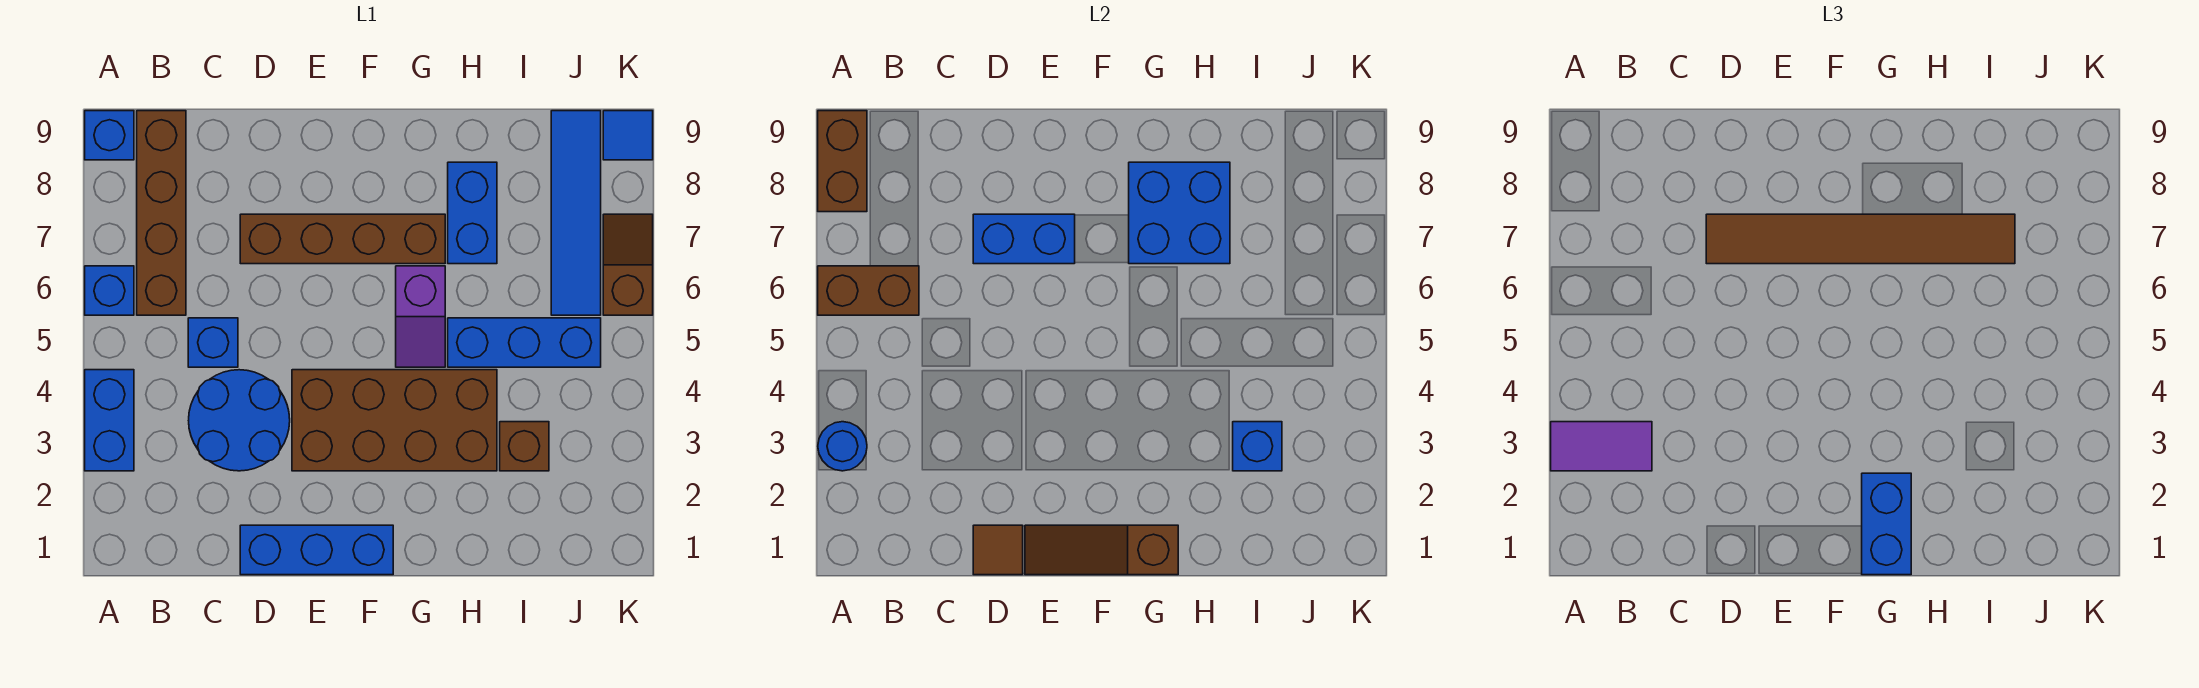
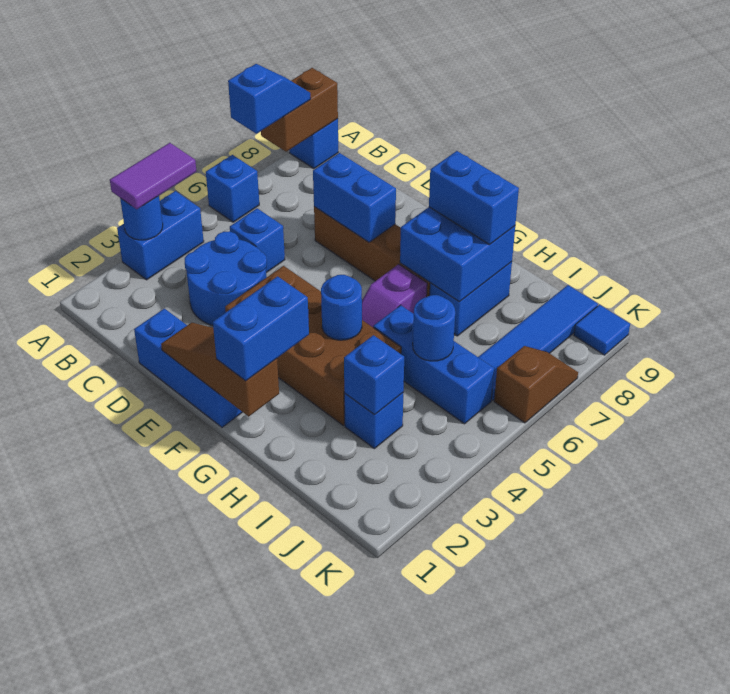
purple 1x2 tile [1551,422,1652,471] -> purple 1x2 tile turned to [110,143,197,209]
brown 1x2 brick [818,266,919,315] -> none
none -> blue 1x2 slope [228,64,311,134]
brown 1x4 brick [137,111,186,315] -> none
brown 1x1 tile [973,525,1023,575] -> none
brown 1x6 tile [1706,214,2015,264] -> none
none -> blue 1x1 round brick [321,275,362,340]
none -> blue 1x2 brick [429,151,519,245]
brown 1x1 brick [500,422,549,471] -> blue 1x1 brick [344,393,403,449]
none -> blue 1x1 round brick [413,295,455,361]

